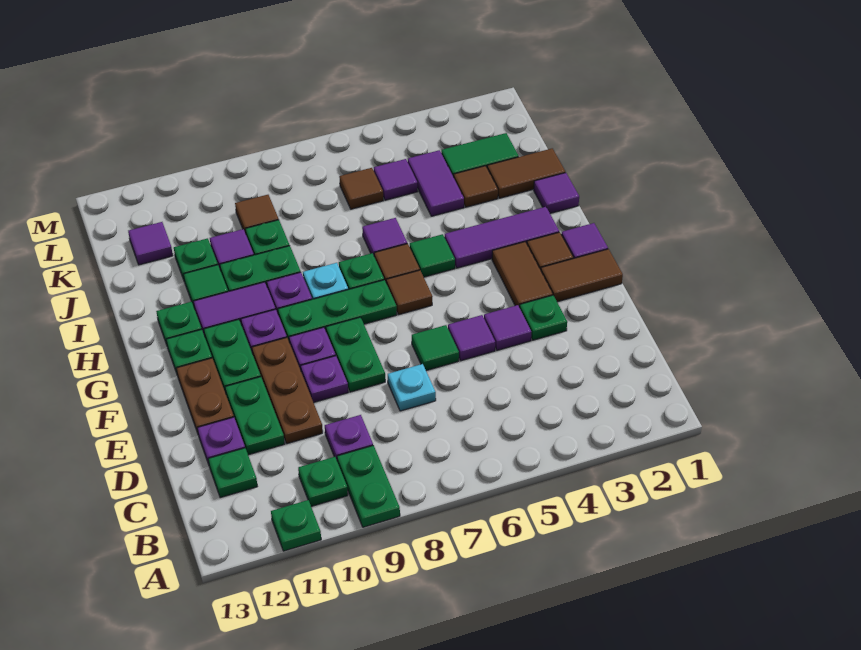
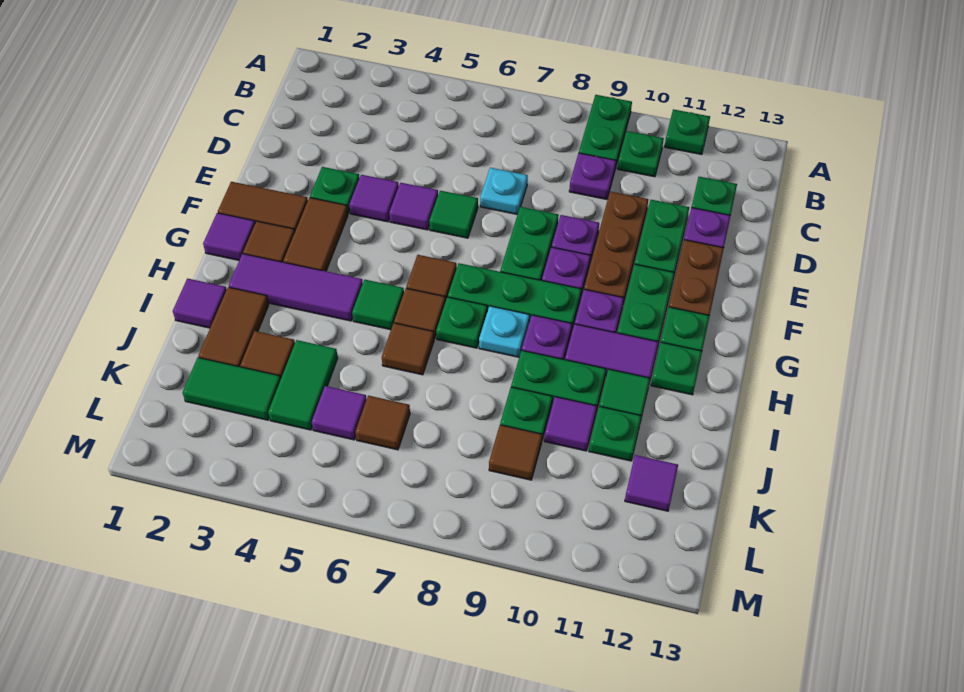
purple 1x1 tile [362,218,407,255] -> brown 1x1 tile [382,323,434,375]
brown 1x2 tile [487,148,565,198] -> brown 1x2 tile turned to [198,287,269,367]
purple 1x2 tile [408,150,464,216] -> green 1x2 tile [268,340,338,430]

